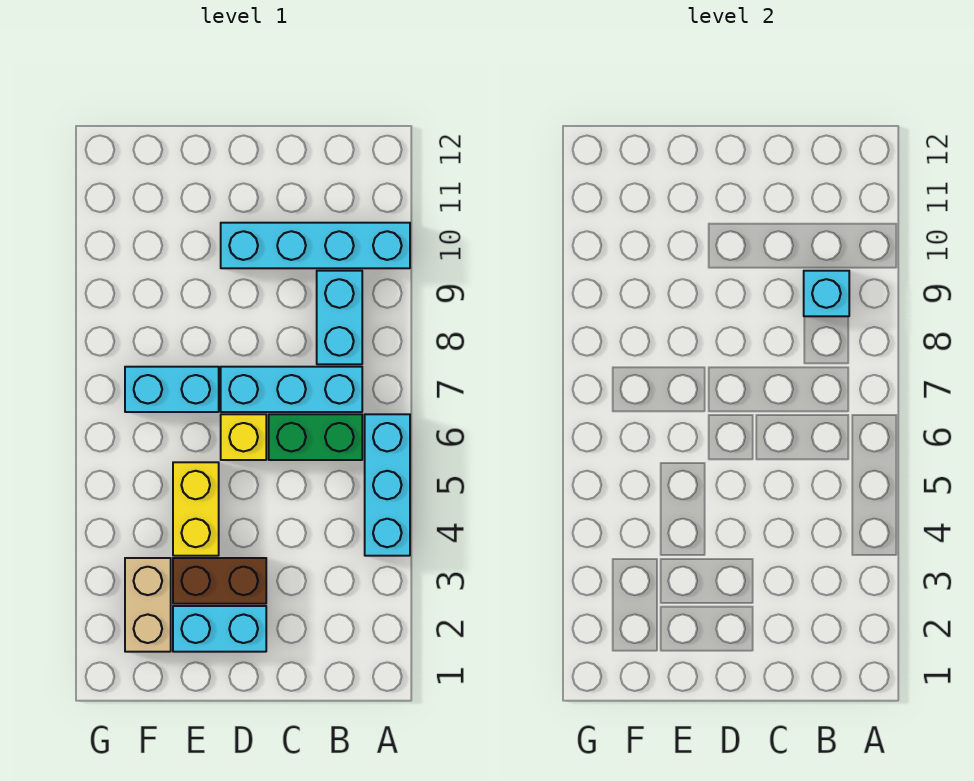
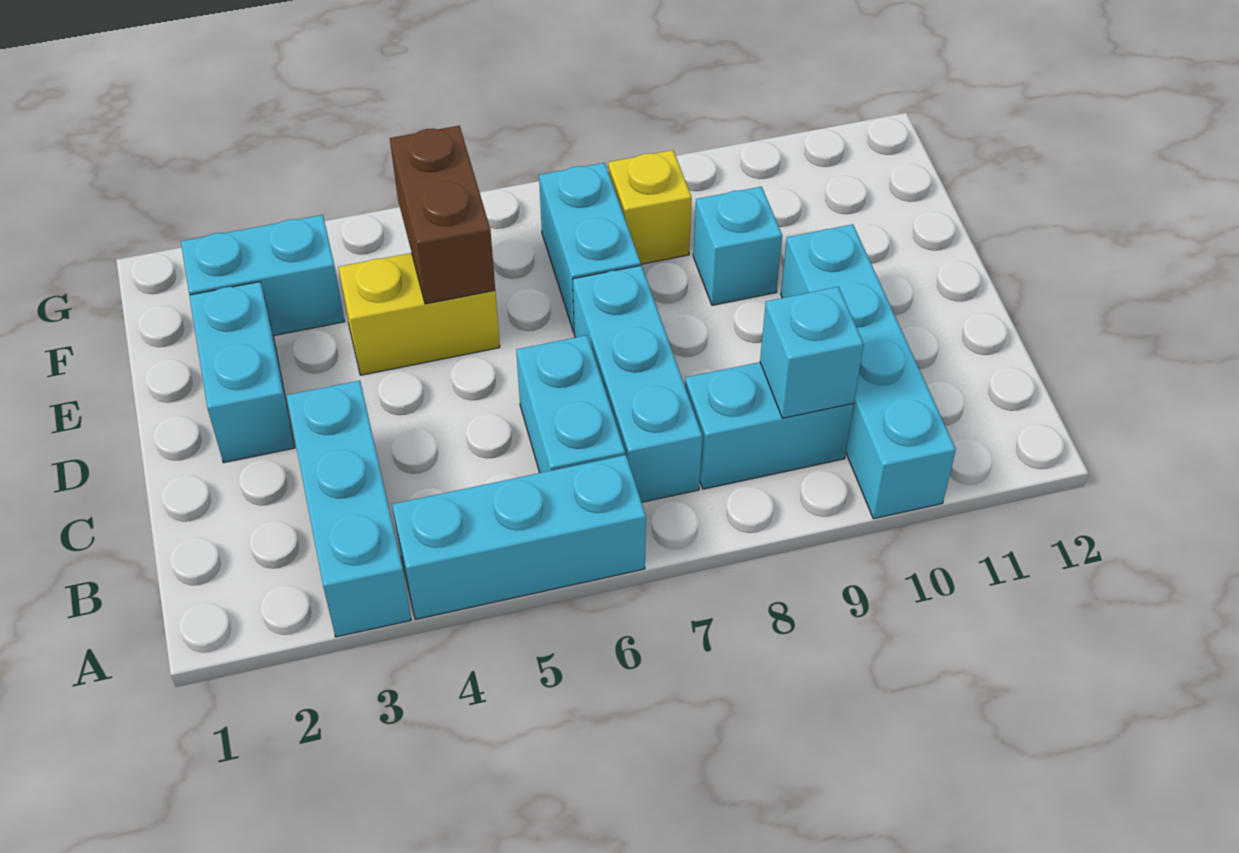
none -> cyan 1x3 brick [286,381,411,637]
green 1x2 brick [269,414,362,460] -> cyan 1x2 brick [516,335,625,473]
brown 1x2 brick [173,558,266,604] -> brown 1x2 brick moved to [390,126,495,304]
yellow 1x1 brick [221,414,266,460] -> yellow 1x1 brick moved to [608,150,692,264]
none -> cyan 1x1 brick [693,187,782,305]
tan 1x2 brick [125,558,171,652] -> cyan 1x2 brick [181,215,345,336]

